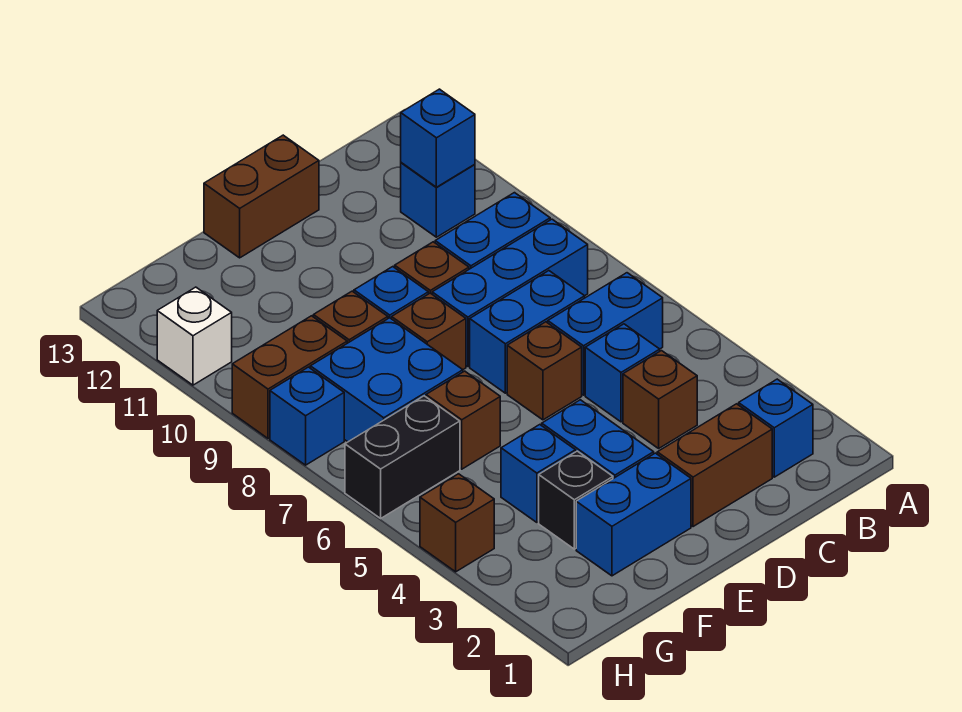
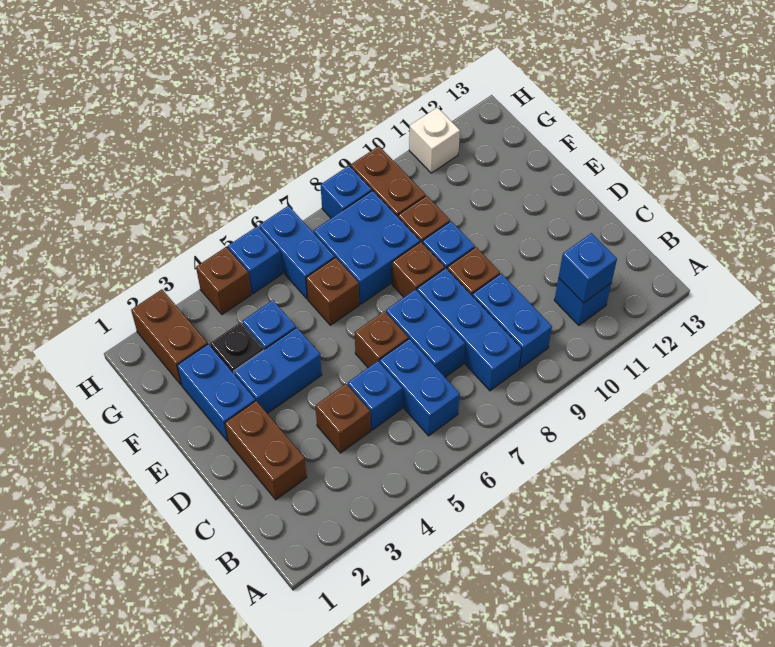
blue 1x1 brick [739,379,813,477] -> blue 1x1 brick moved to [228,226,282,293]
brown 1x2 brick [204,135,319,258] -> brown 1x2 brick moved to [131,289,207,385]
black 1x2 brick [345,396,460,518] -> blue 1x2 brick [259,206,335,299]

